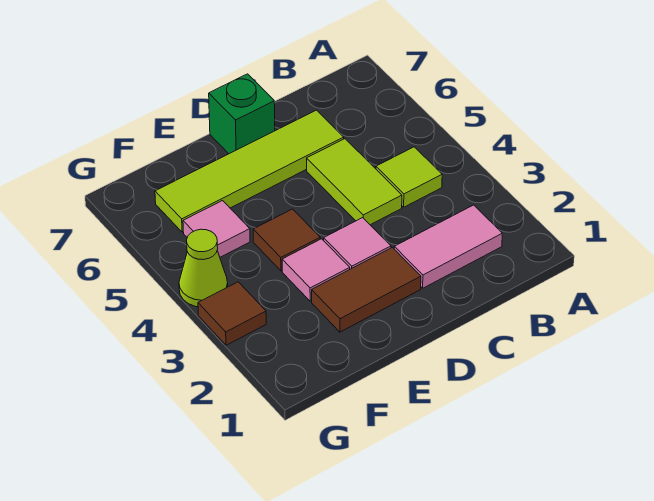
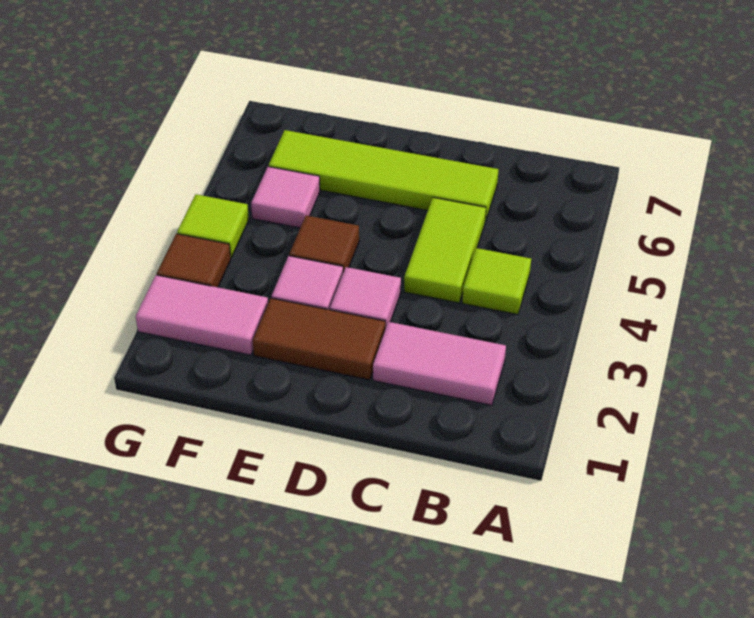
green 1x1 brick [209,74,275,154] -> none
none -> pink 1x2 tile [136,275,268,355]
lime 1x1 cone [179,229,228,307] -> lime 1x1 tile [177,194,249,258]

